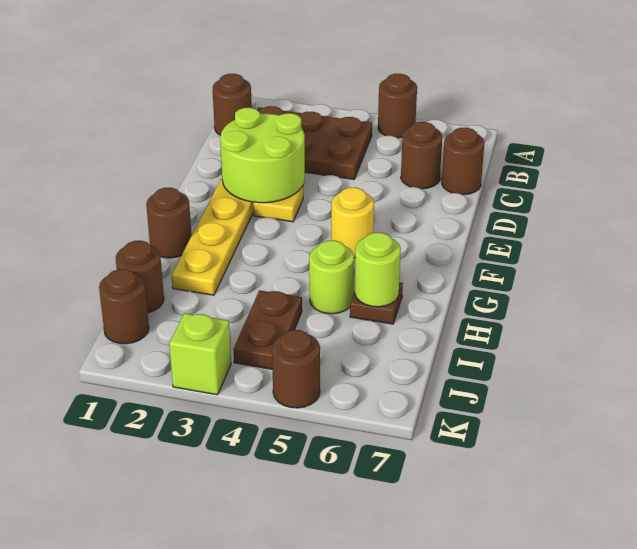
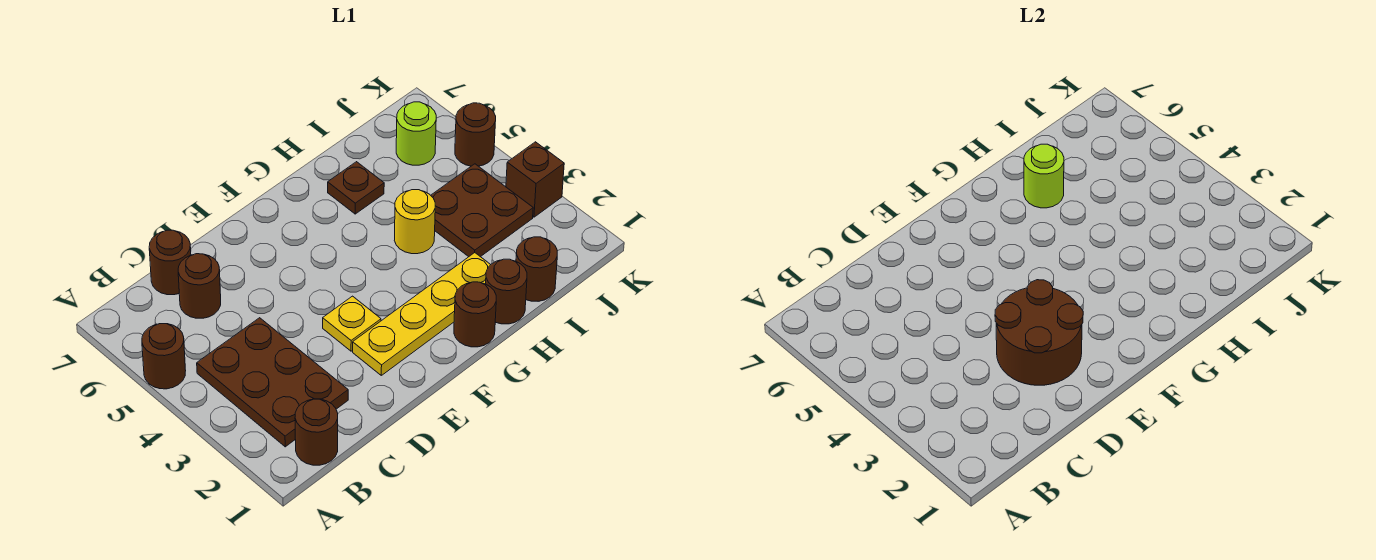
lime 2x2 round brick [220,108,305,203] -> brown 2x2 round brick [995,280,1083,385]
yellow 1x1 round brick [331,188,374,258] -> yellow 1x1 round brick moved to [394,190,435,254]
lime 1x1 round brick [309,241,354,314] -> lime 1x1 round brick moved to [396,102,436,165]
brown 1x2 plate [233,290,302,369] -> brown 2x2 plate [431,164,533,257]
brown 1x1 round brick [99,269,149,344] -> brown 1x1 round brick moved to [486,259,527,324]
lime 1x1 brick [169,313,231,395] -> brown 1x1 brick [506,142,564,217]

